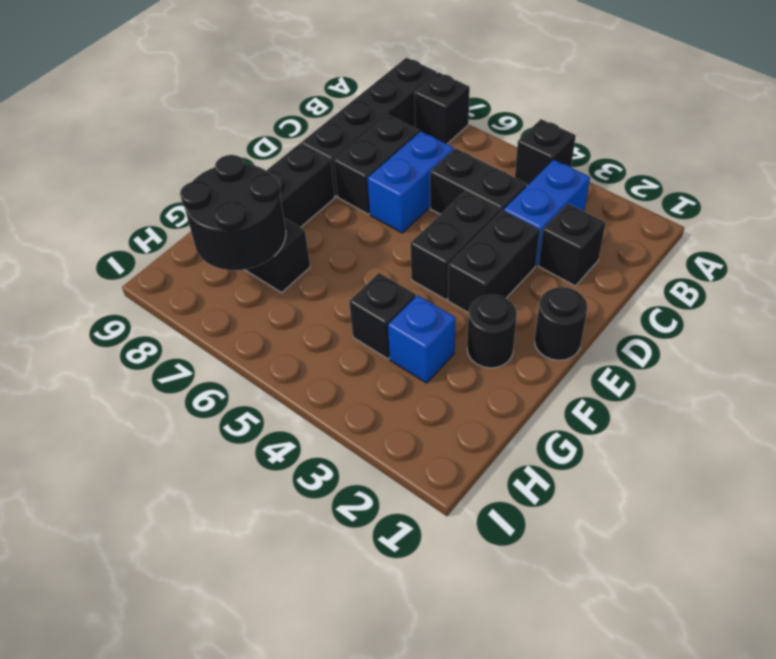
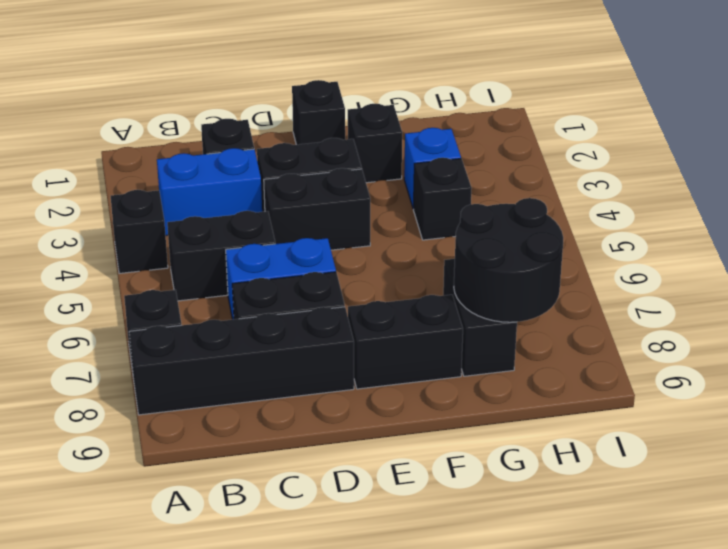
black 1x2 brick [430,148,527,214] -> black 1x2 brick turned to [167,211,275,301]
black 1x1 round brick [535,287,587,360] -> black 1x1 brick [292,80,345,145]
black 1x1 round brick [467,295,517,368] -> black 1x1 brick [348,104,402,183]

